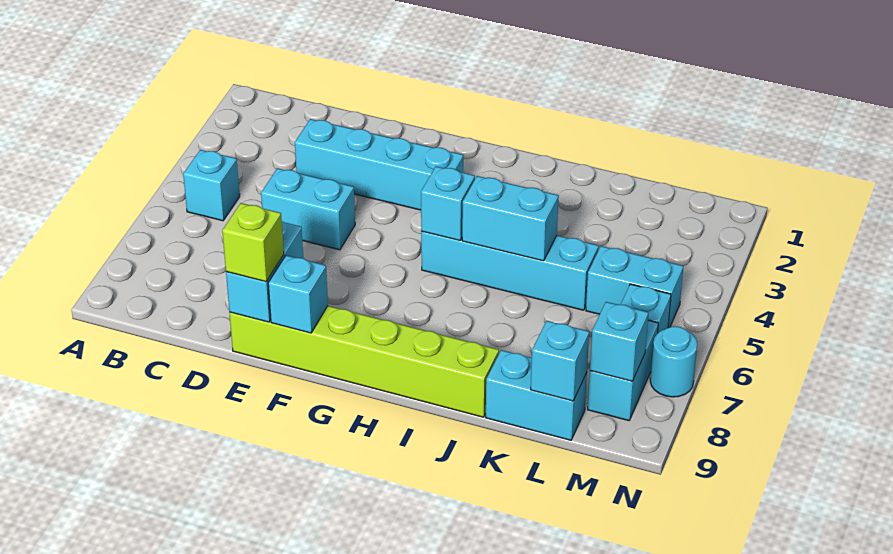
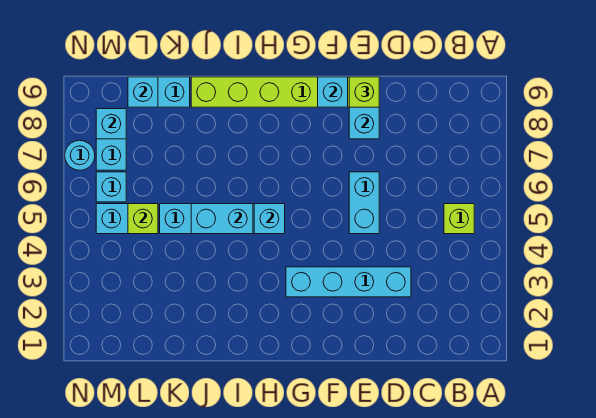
cyan 1x1 brick [183,150,240,221] -> lime 1x1 brick [444,204,474,234]
cyan 1x2 brick [261,168,355,250] -> cyan 1x2 brick turned to [349,172,379,234]
none -> lime 1x1 brick [128,204,158,234]

